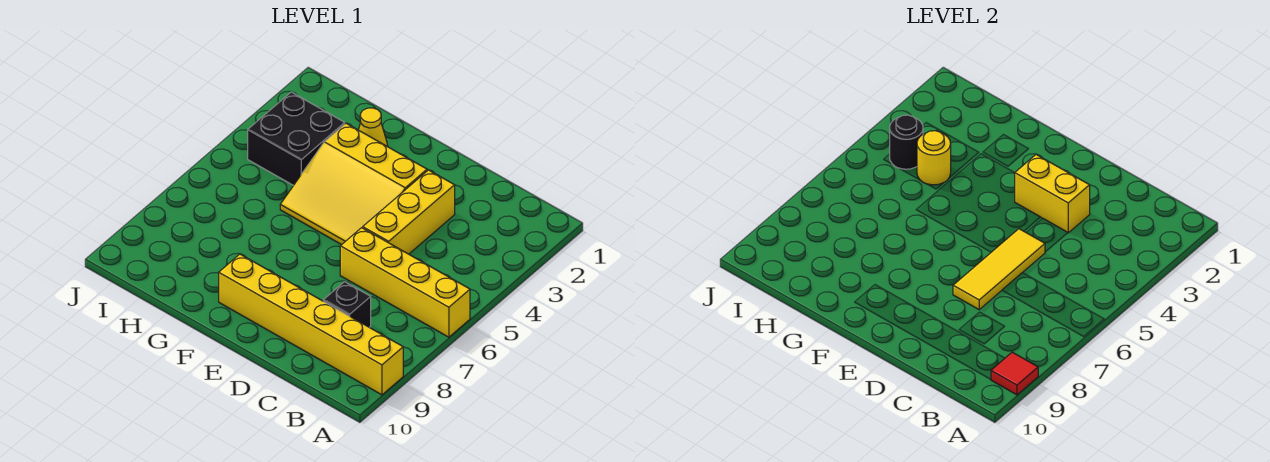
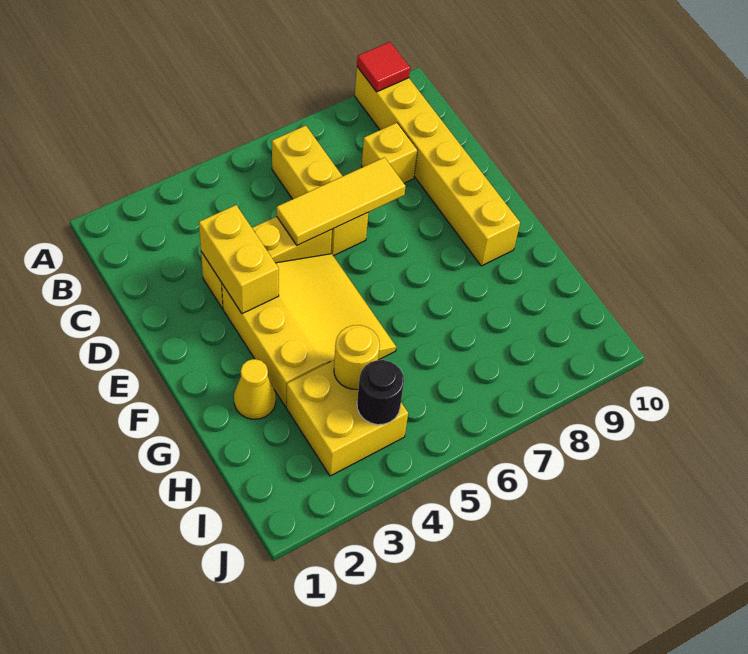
yellow 1x4 brick [340,228,470,337] -> yellow 1x3 brick [272,126,368,256]
black 1x1 brick [323,282,371,327] -> yellow 1x1 brick [362,123,417,183]
black 2x2 brick [248,92,345,185] -> yellow 2x2 brick [286,360,408,476]

